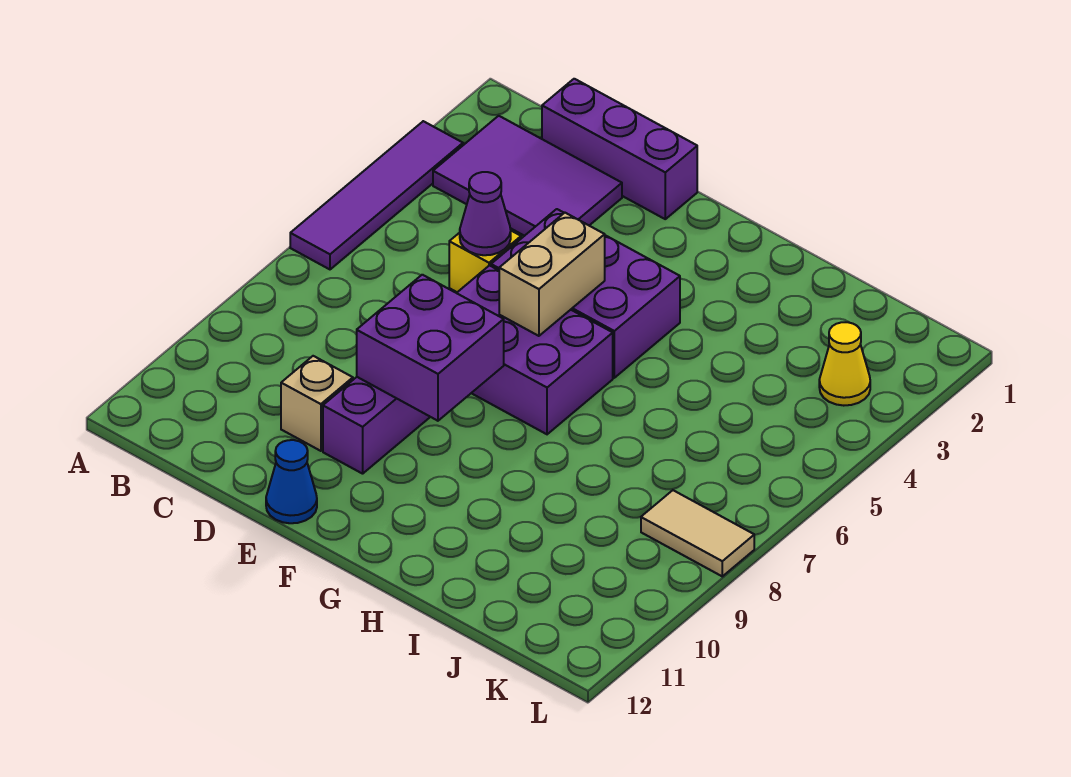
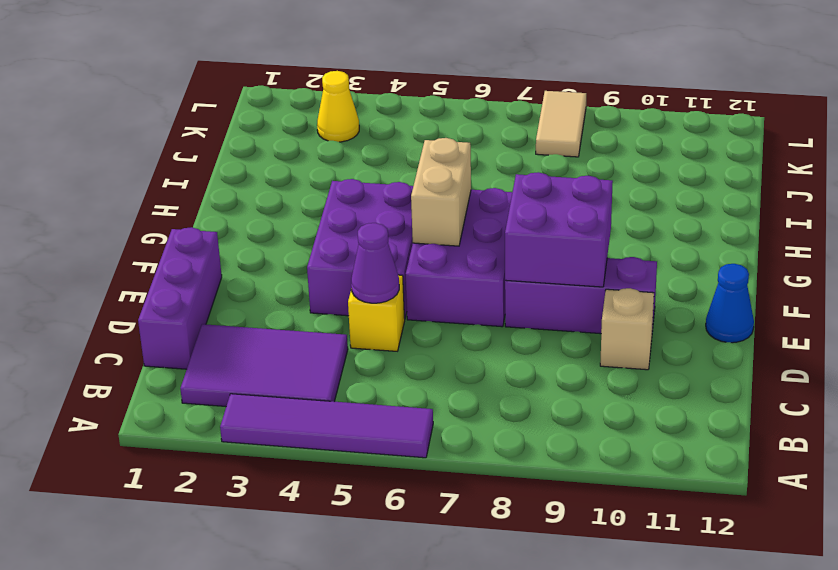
purple 2x3 tile [433,116,622,236] -> purple 2x3 tile turned to [180,324,348,406]
tan 1x2 brick [499,213,605,336] -> tan 1x2 brick turned to [411,138,471,246]

